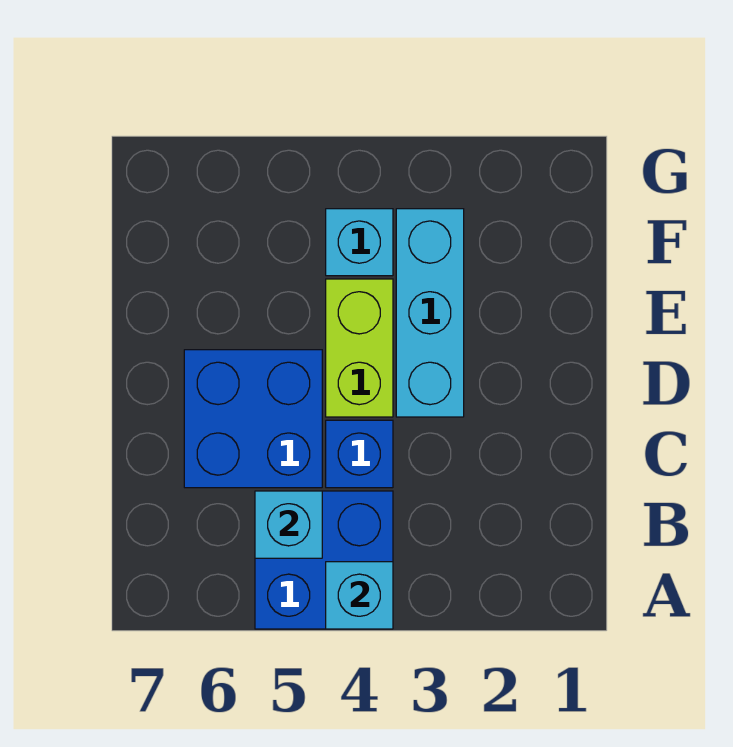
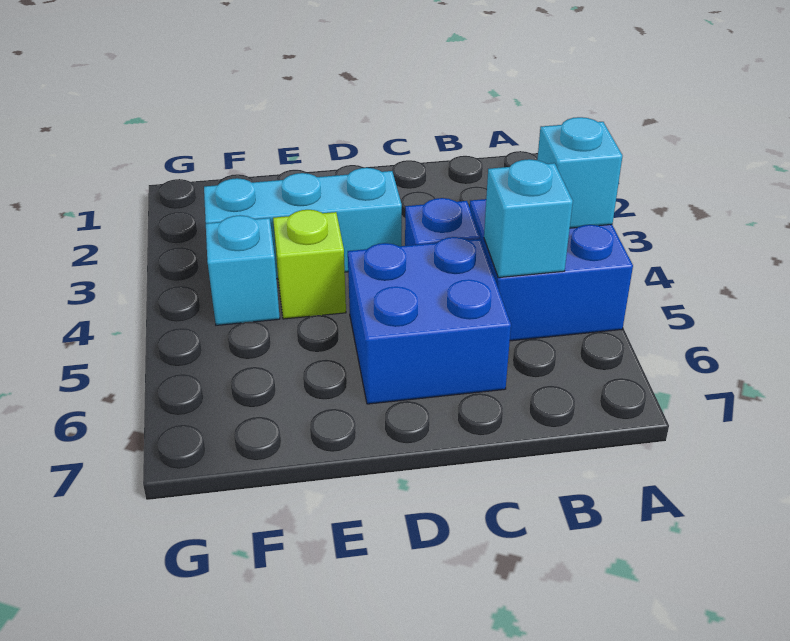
lime 1x2 brick [326,279,393,417] -> lime 1x1 brick [273,210,346,319]

